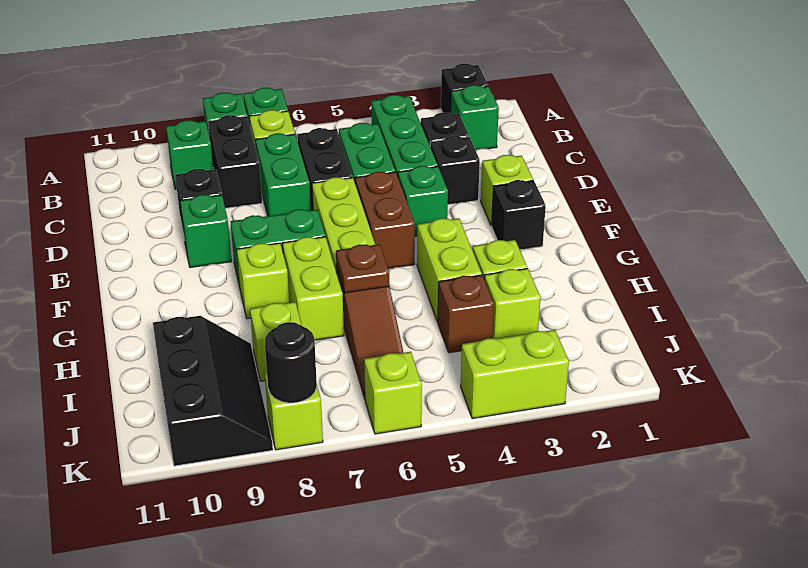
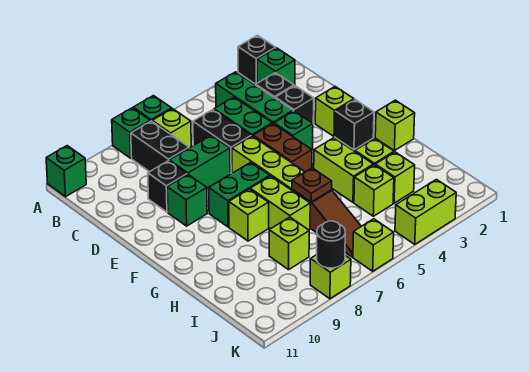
green 1x1 brick [166,120,213,189] -> green 1x1 brick moved to [46,146,86,197]
green 1x2 brick [255,133,311,216] -> green 1x2 brick turned to [169,135,230,188]
none -> lime 1x1 brick [375,100,415,151]
brown 1x1 brick [438,275,494,353] -> lime 1x1 brick [354,165,394,216]
black 2x3 slope [153,316,273,466] -> none

